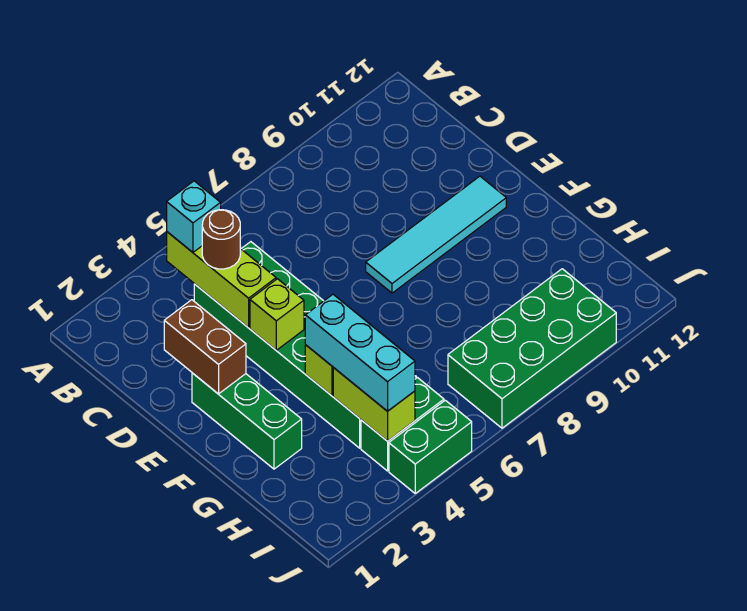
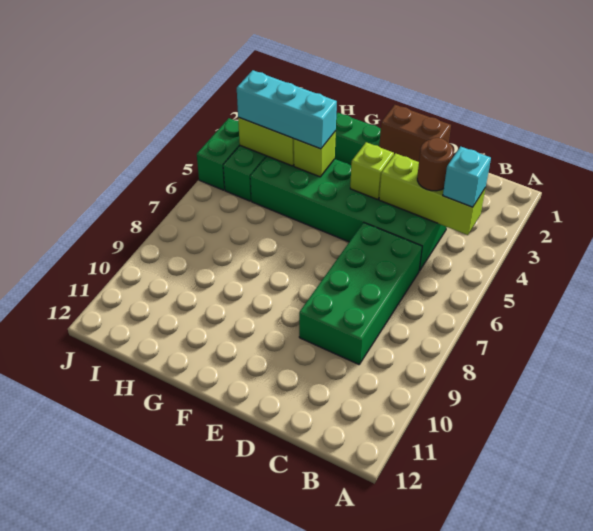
cyan 1x4 tile [366,176,506,293] -> none
green 2x4 brick [448,269,616,428] -> green 2x4 brick moved to [299,222,422,364]

